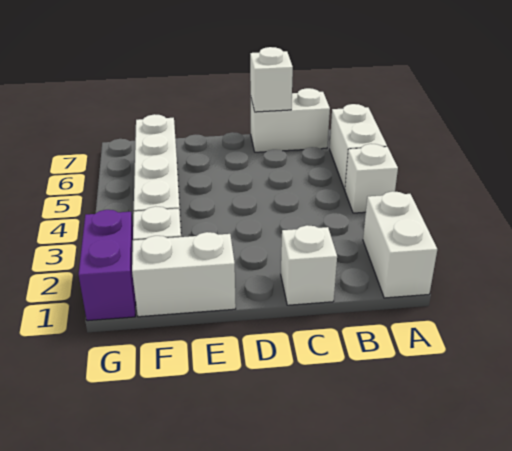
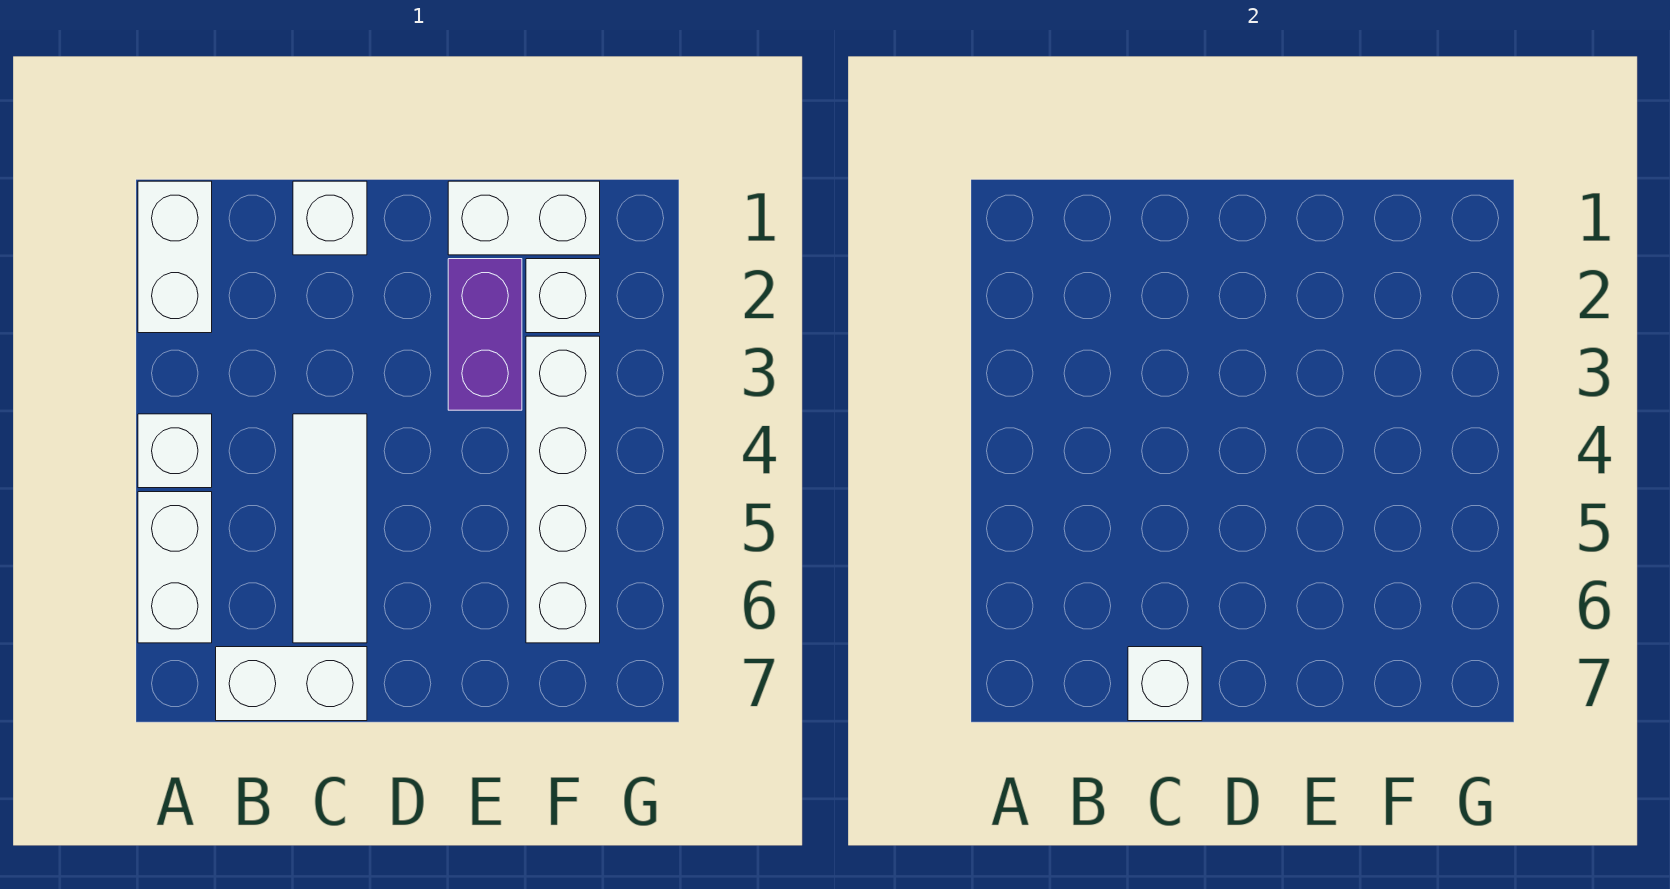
none -> white 1x3 tile [293,414,367,643]
purple 1x2 brick [79,210,136,321] -> purple 1x2 brick moved to [448,259,522,410]

